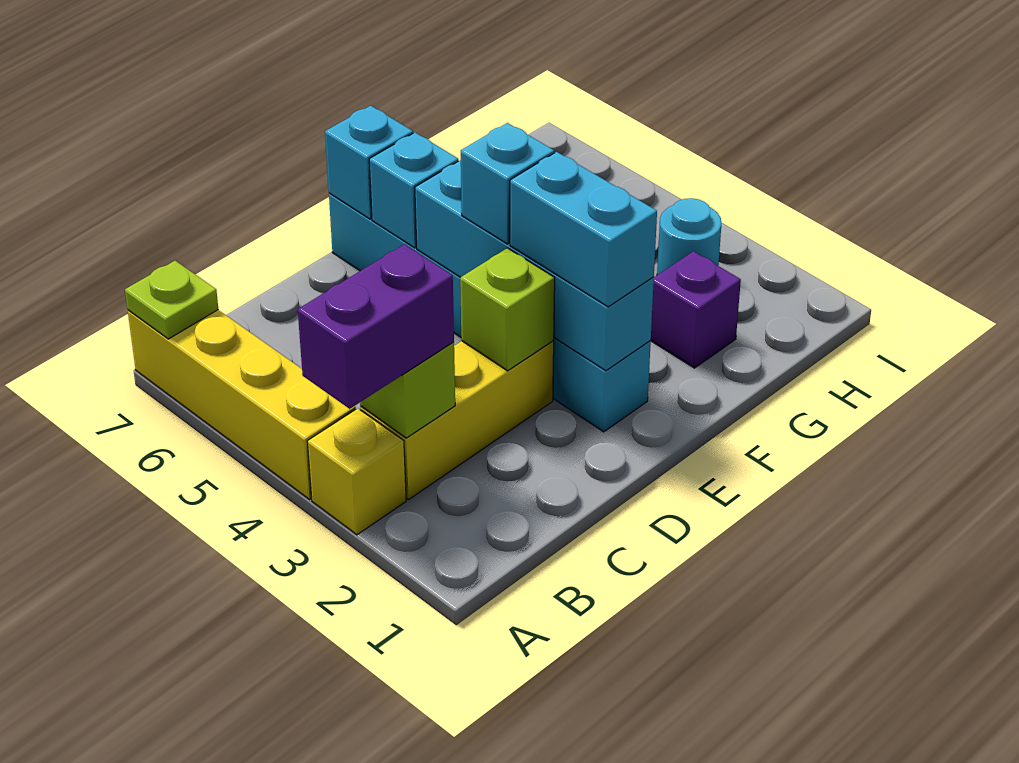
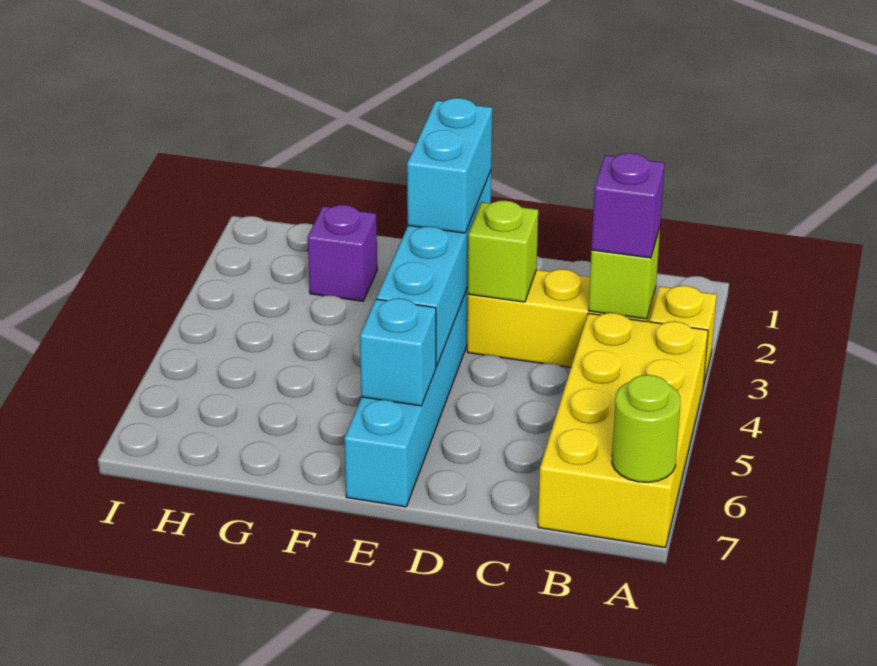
purple 1x2 brick [298,244,454,409] -> purple 1x1 brick [591,153,665,258]
yellow 1x4 brick [128,310,356,499] -> yellow 2x4 brick [538,313,708,548]
lime 1x1 plate [125,261,218,339] -> lime 1x1 round brick [612,375,680,482]
cyan 1x1 brick [461,123,554,244] -> none
cyan 1x1 brick [325,106,413,219] -> none
cyan 1x1 round brick [657,198,721,275] -> none

